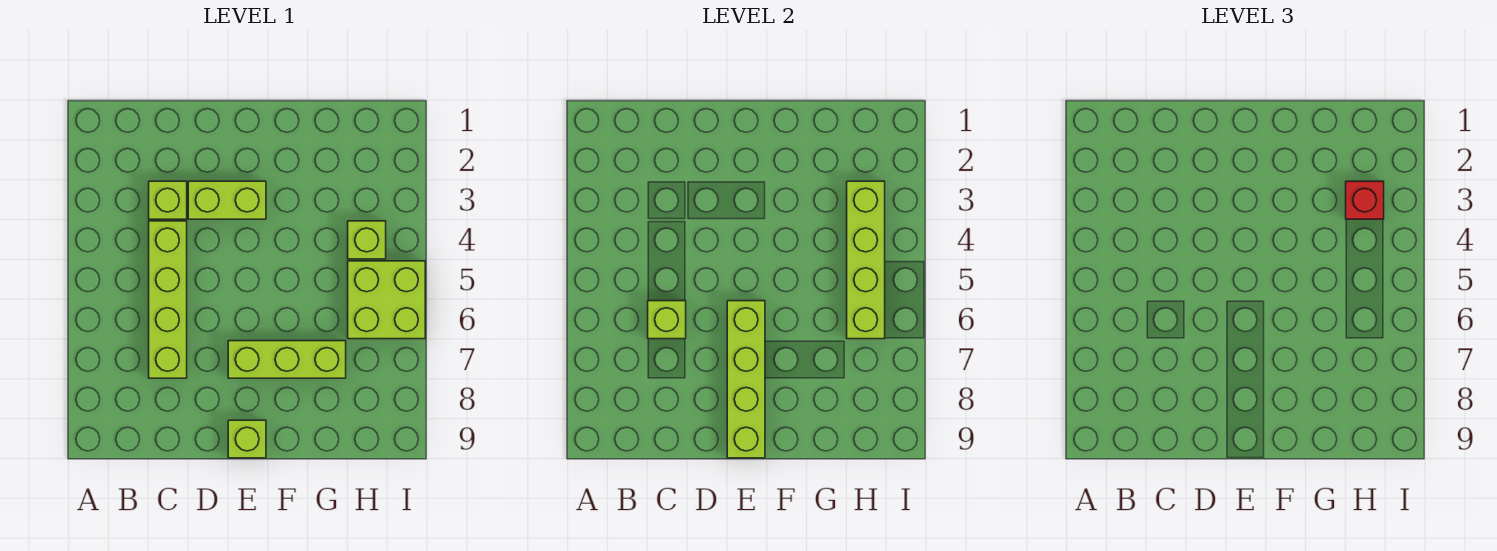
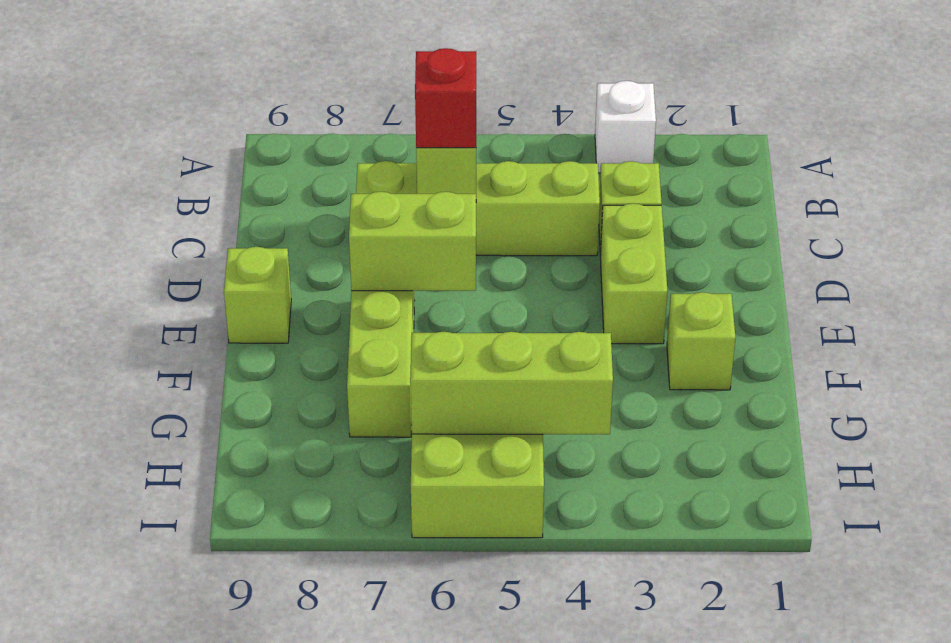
none -> white 1x1 brick [595,81,656,173]
lime 1x4 brick [727,301,765,458] -> lime 1x2 brick [349,192,476,291]
lime 1x4 brick [847,181,885,339] -> lime 1x3 brick [410,332,613,434]
red 1x1 brick [1346,181,1384,219] -> red 1x1 brick moved to [415,48,476,148]
lime 1x1 brick [348,221,386,259] -> lime 1x1 brick moved to [667,292,736,390]

